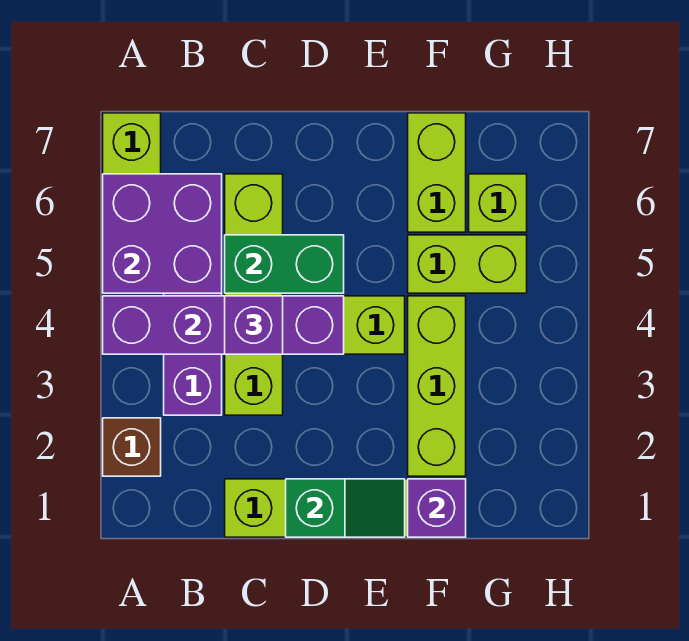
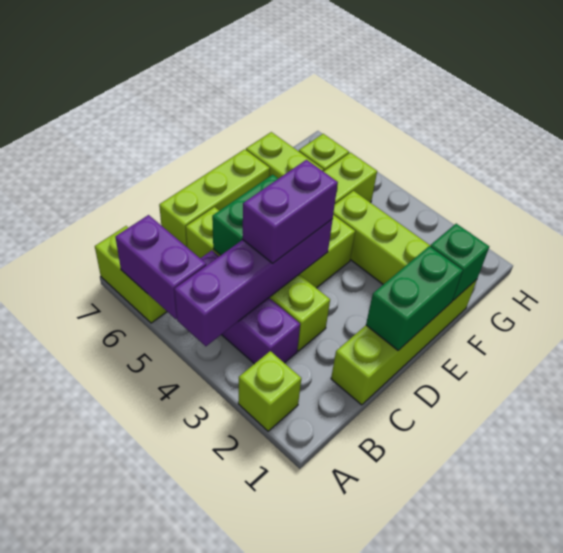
brown 1x1 brick [103,418,161,476] -> lime 1x1 brick [238,351,301,431]
purple 2x2 brick [103,174,222,293] -> purple 1x2 brick [115,215,206,319]
purple 1x1 brick [225,296,283,354] -> purple 1x2 brick [243,160,338,263]
none -> lime 1x3 brick [159,149,270,247]
green 1x2 slope [286,479,405,537] -> green 1x2 brick [366,246,463,350]
purple 1x1 brick [408,479,466,537] -> green 1x1 brick [430,224,489,300]

